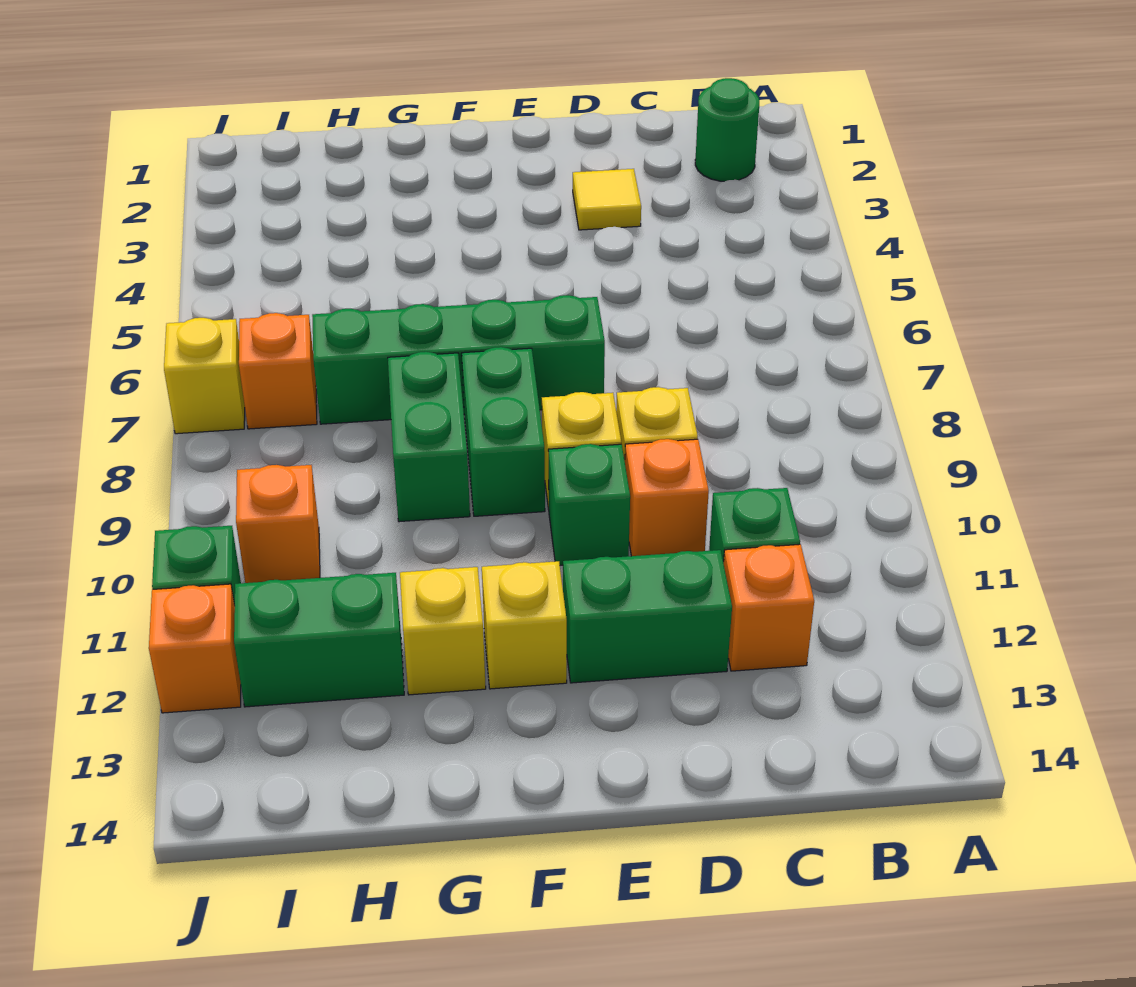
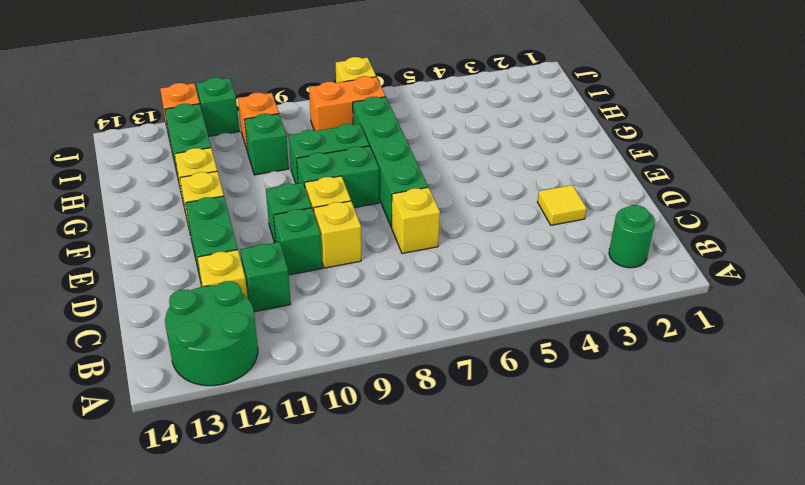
none -> green 2x2 round brick [165,281,258,386]
orange 1x1 brick [724,544,814,671] -> yellow 1x1 brick [198,250,248,298]
none -> yellow 1x1 brick [391,187,440,254]
orange 1x1 brick [625,439,709,556] -> green 1x1 brick [274,208,322,275]
none -> green 1x1 brick [244,114,289,175]
orange 1x1 brick [239,313,317,429] -> orange 1x2 brick [309,76,386,131]

